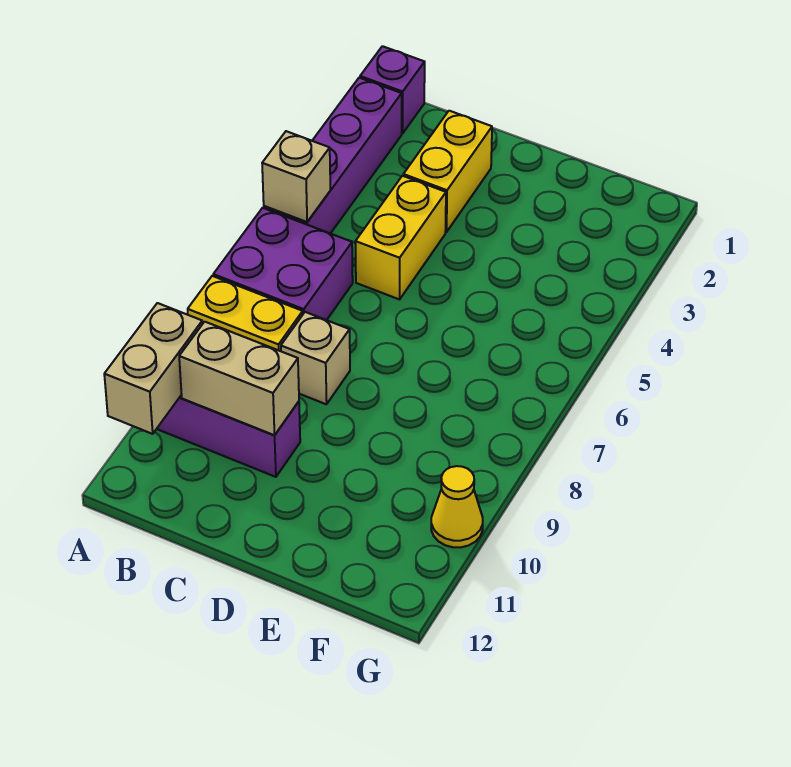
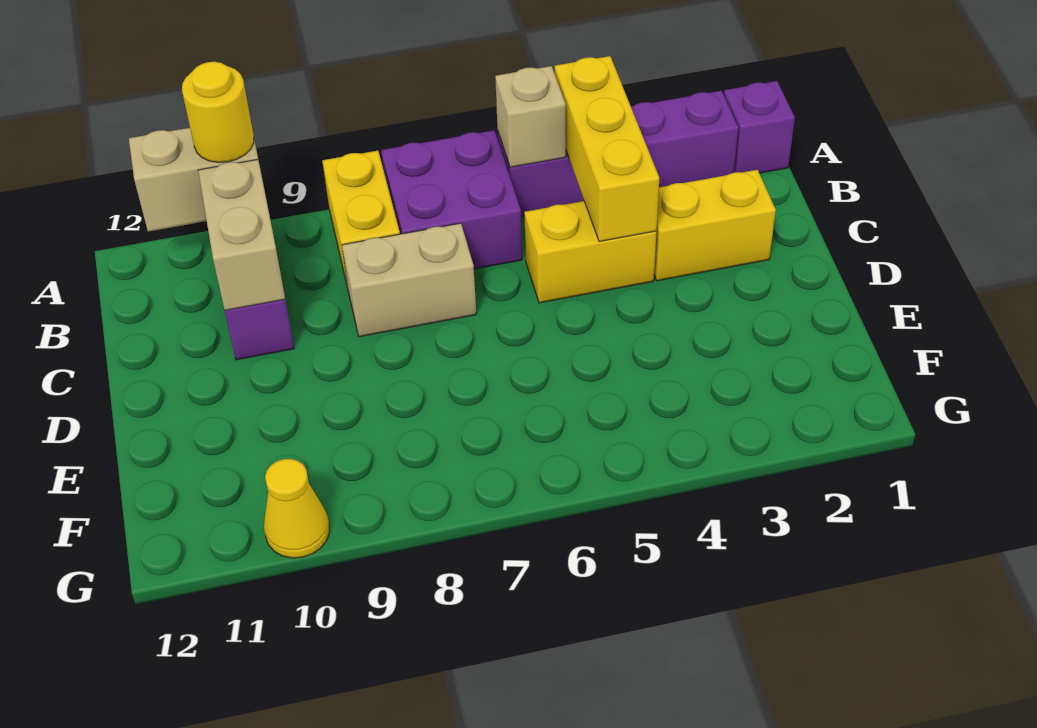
none -> yellow 1x3 brick [555,56,659,242]
none -> yellow 1x1 round brick [182,62,254,163]
tan 1x1 brick [281,312,350,404] -> tan 1x2 brick [342,223,476,337]

